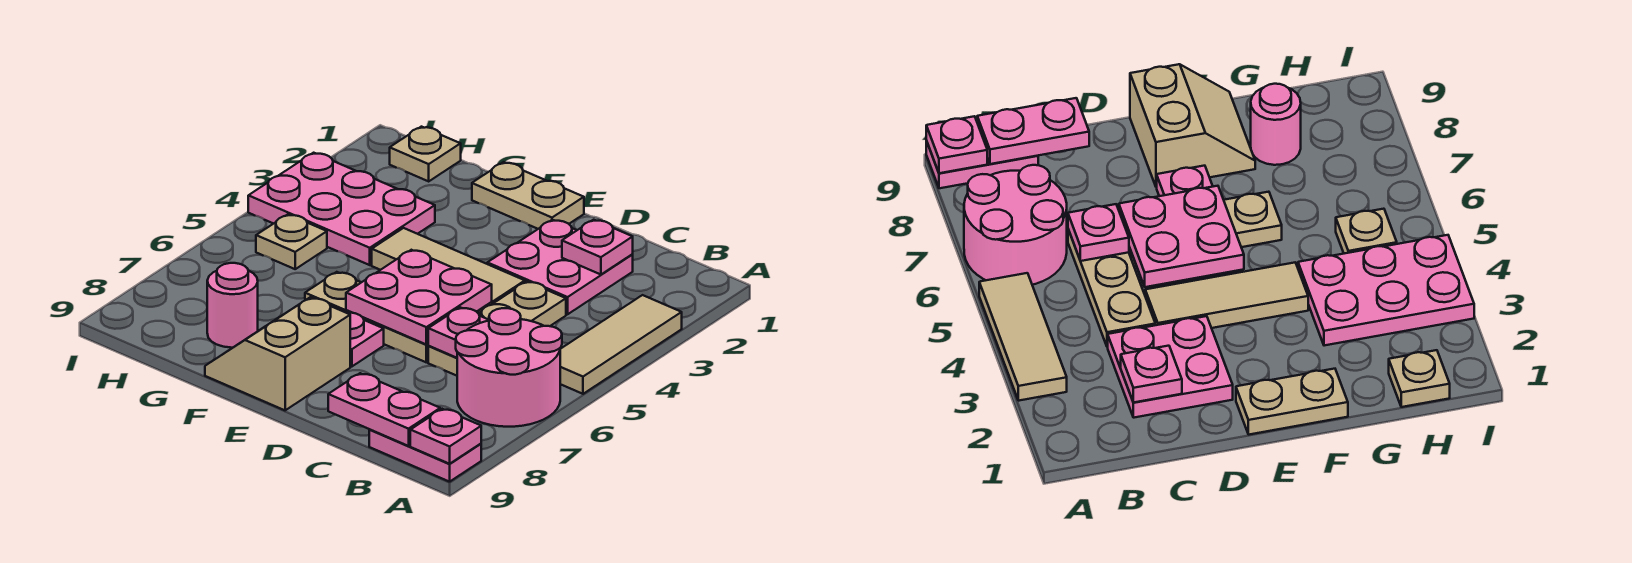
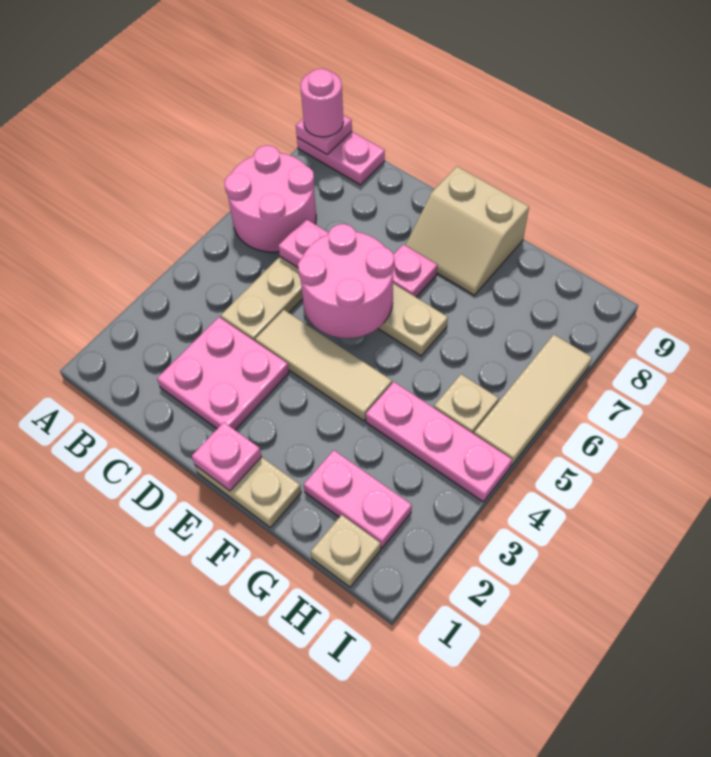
tan 1x3 tile [560,295,682,394] -> tan 1x3 tile moved to [474,335,592,466]
pink 1x2 plate [328,373,440,446] -> pink 1x2 plate moved to [304,450,412,548]
pink 1x1 plate [562,220,633,275] -> pink 1x1 plate moved to [192,422,262,491]
pink 2x2 plate [346,250,492,344] -> pink 2x2 round brick [298,224,394,338]
tan 2x2 slope [205,297,350,410] -> tan 2x2 slope turned to [406,166,529,295]
pink 2x3 plate [248,153,435,265] -> pink 1x3 plate [366,382,512,502]
pink 1x1 round brick [207,263,258,348] -> pink 1x1 round brick moved to [300,69,343,137]

